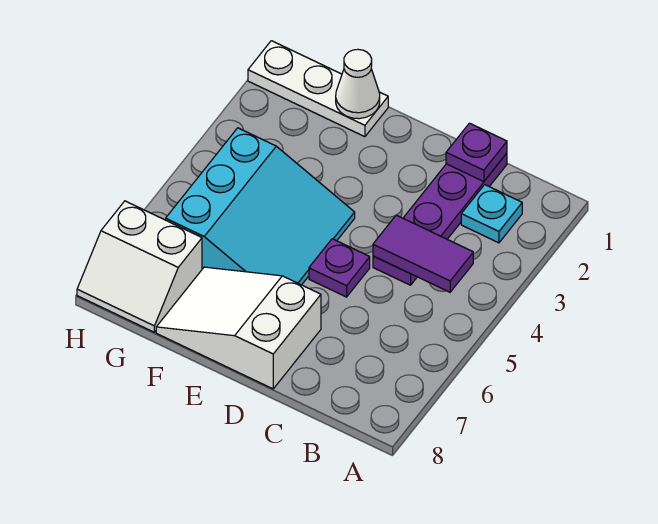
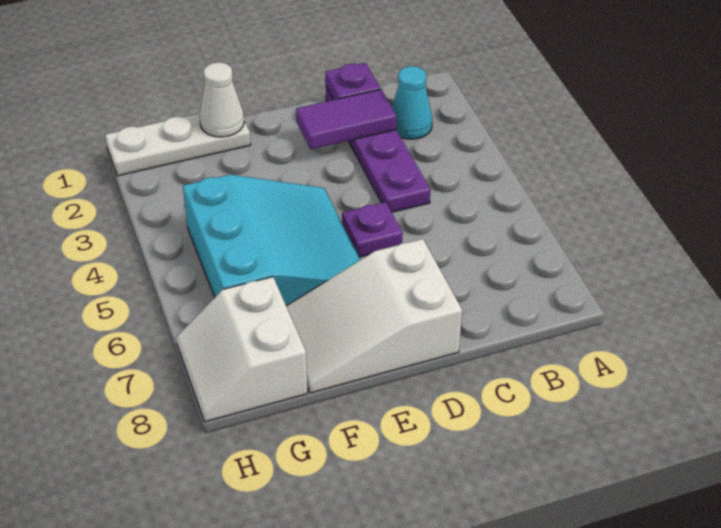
cyan 1x1 plate [461,185,522,243] -> cyan 1x1 cone [392,66,432,139]
purple 1x2 tile [373,215,473,292] -> purple 1x2 tile moved to [296,90,397,149]
white 2x2 slope [77,201,202,332] -> white 2x2 slope turned to [176,277,307,422]

